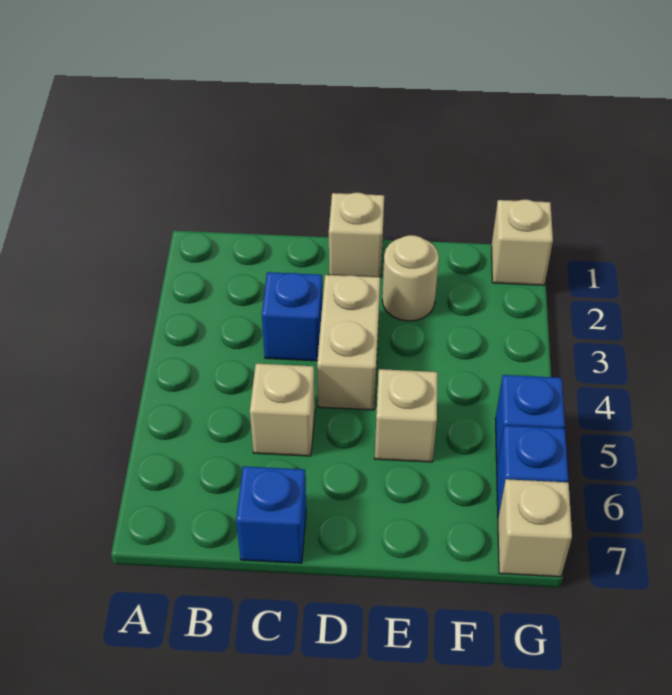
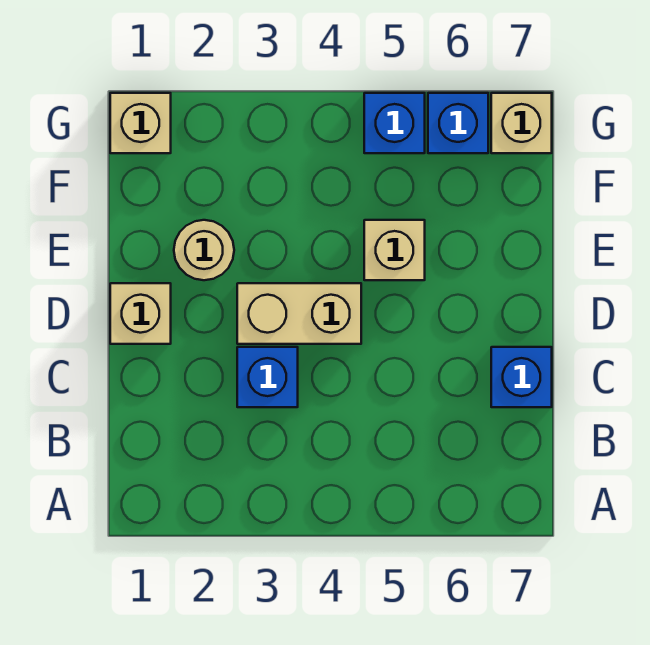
tan 1x1 brick [250,364,315,456] -> none

